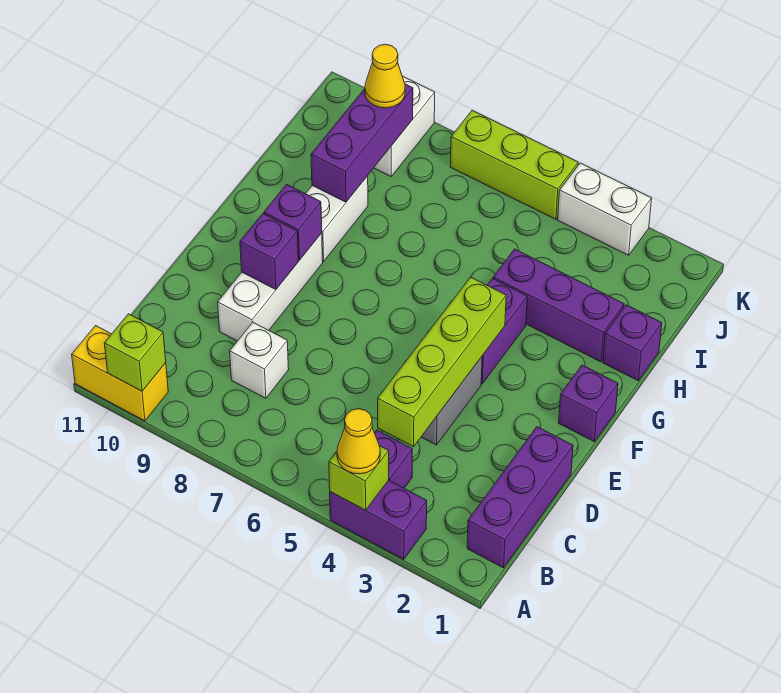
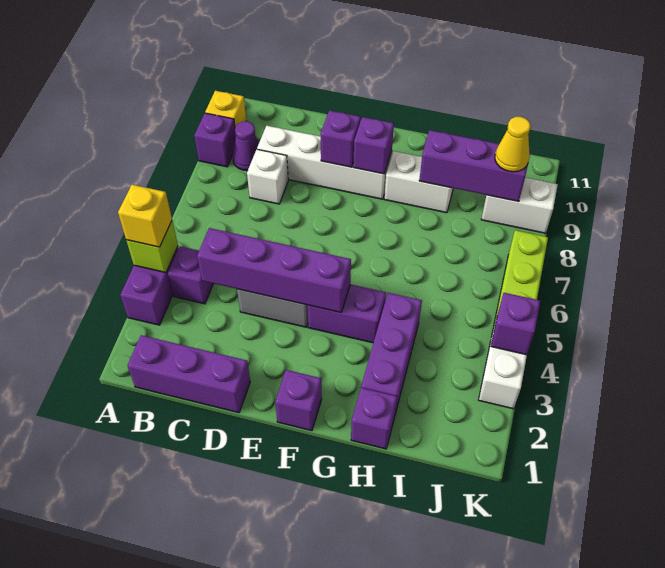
yellow 1x1 cone [337,409,380,474] -> yellow 1x1 brick [118,185,172,247]
none -> purple 1x1 brick [194,113,236,167]
yellow 1x2 brick [72,326,168,421] -> yellow 1x1 brick [205,91,246,126]
lime 1x1 brick [104,314,166,391] -> none
none -> purple 1x1 cone [232,121,259,171]
lime 1x4 brick [378,277,506,447] -> purple 1x4 brick [197,228,351,313]
white 1x3 brick [218,233,323,341] -> white 1x4 brick [257,126,392,199]
none -> purple 1x1 brick [491,293,540,355]

